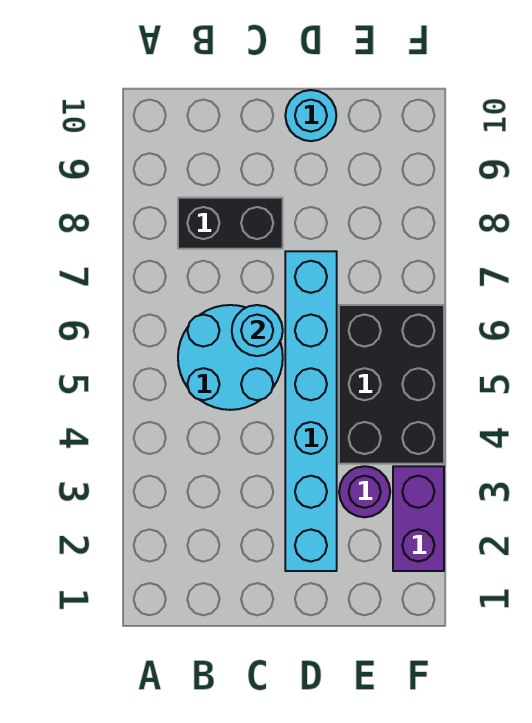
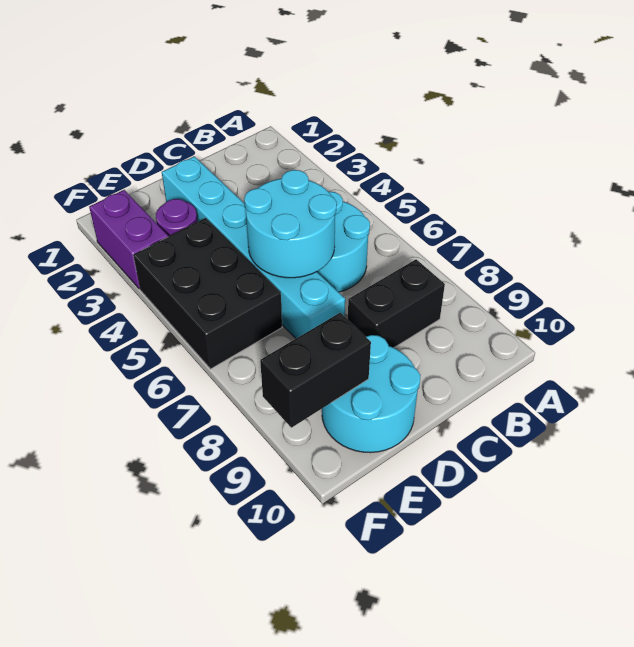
cyan 1x1 round brick [232,305,283,356] -> cyan 2x2 round brick [244,170,337,278]
cyan 1x1 round brick [285,90,336,141] -> cyan 2x2 round brick [322,335,421,453]
none -> black 1x2 brick [260,313,371,428]

